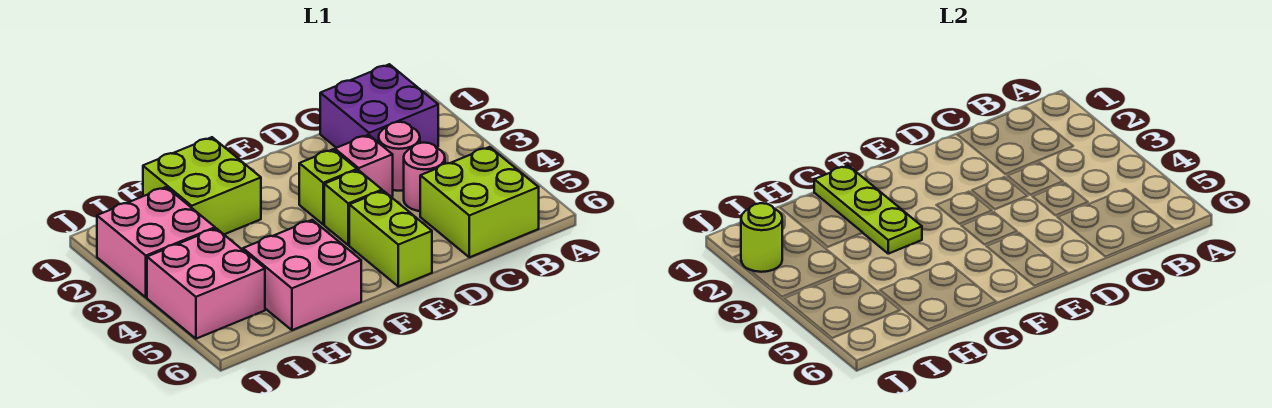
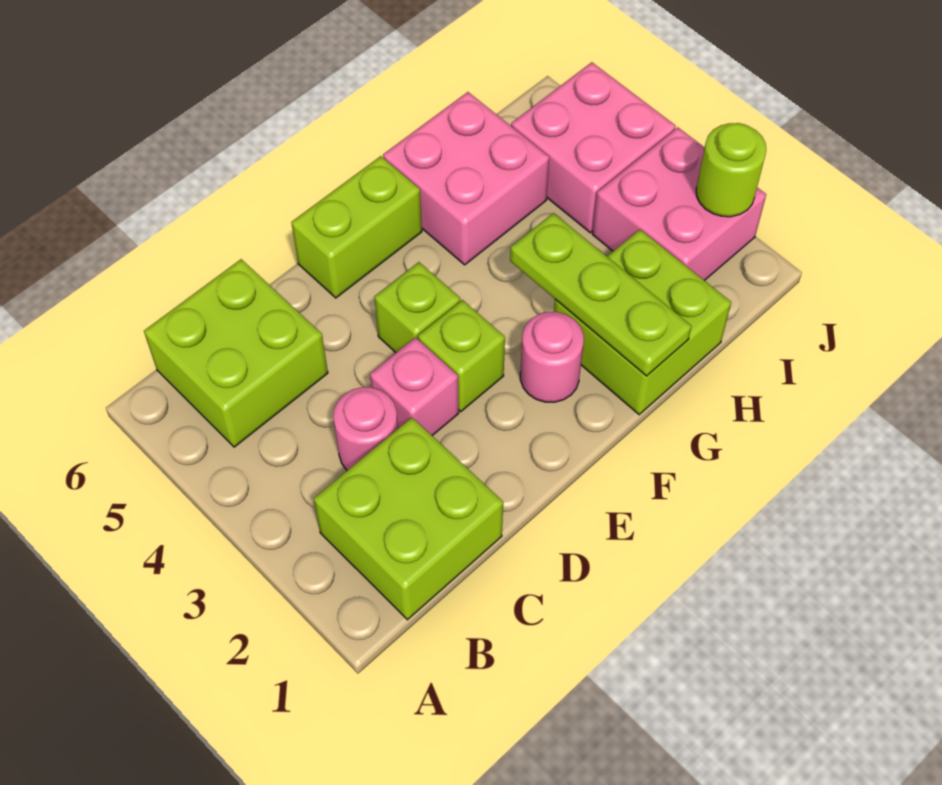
purple 2x2 brick [320,64,438,148] -> lime 2x2 brick [314,418,503,620]
pink 1x1 round brick [404,143,445,211] -> pink 1x1 round brick moved to [520,312,584,402]
lime 1x2 brick [349,191,432,287] -> lime 1x2 brick turned to [291,156,422,298]

